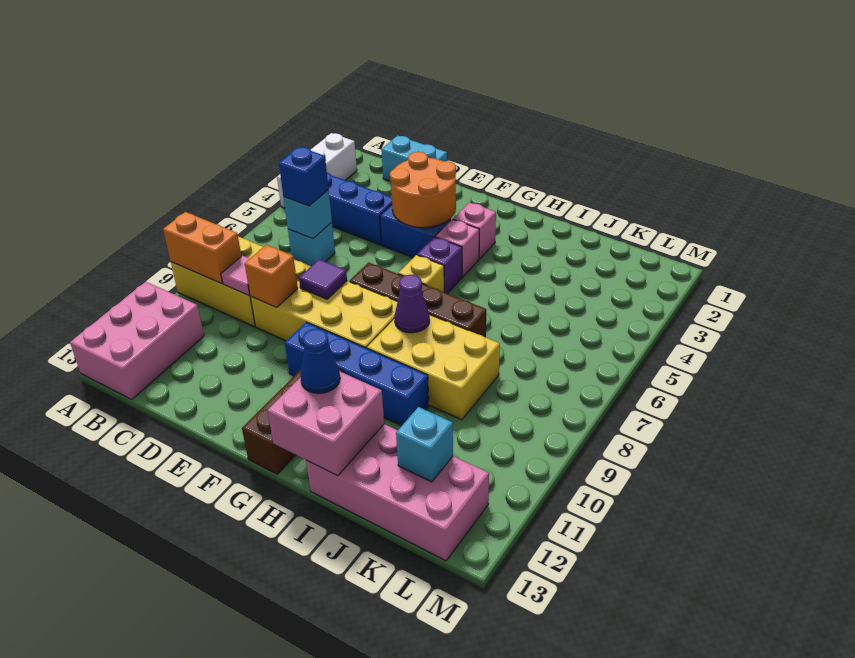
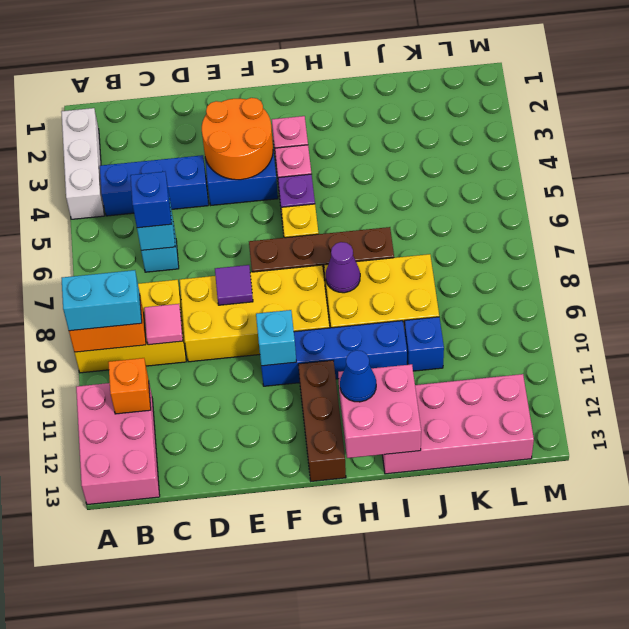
cyan 1x2 brick [381,136,447,182] -> cyan 1x2 brick moved to [62,270,142,331]
orange 1x1 brick [245,245,298,308] -> orange 1x1 brick moved to [108,358,151,414]
none -> blue 1x1 brick [405,317,444,371]
cyan 1x1 brick [396,407,453,482] -> cyan 1x1 brick moved to [256,310,296,366]

